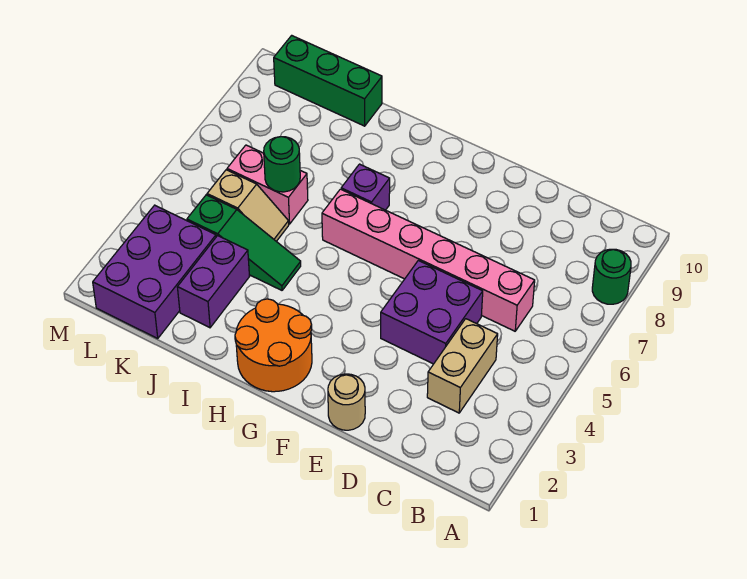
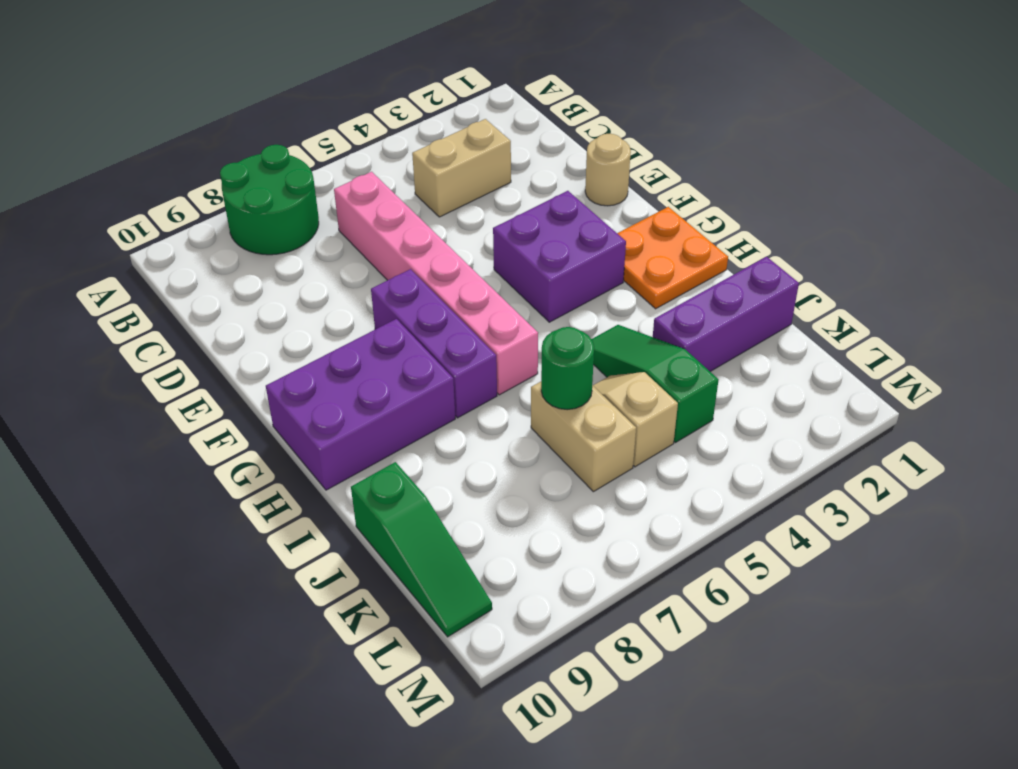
green 1x1 round brick [592,249,631,304] -> green 2x2 round brick [220,145,319,255]
purple 2x2 brick [381,260,483,364] -> purple 2x2 brick moved to [493,191,626,322]
orange 2x2 round brick [235,299,312,392] -> orange 2x2 plate [617,207,728,309]
purple 1x1 brick [341,164,390,210] -> purple 1x3 brick [371,269,497,418]
purple 1x2 brick [177,236,249,328] -> purple 1x3 brick [653,257,799,371]
pink 1x2 brick [227,145,308,224] -> tan 1x2 brick [531,382,636,492]
green 1x3 brick [274,35,382,126] -> green 1x3 slope [351,462,492,637]
purple 2x3 brick [93,205,216,338] -> purple 2x3 brick moved to [266,319,455,490]

